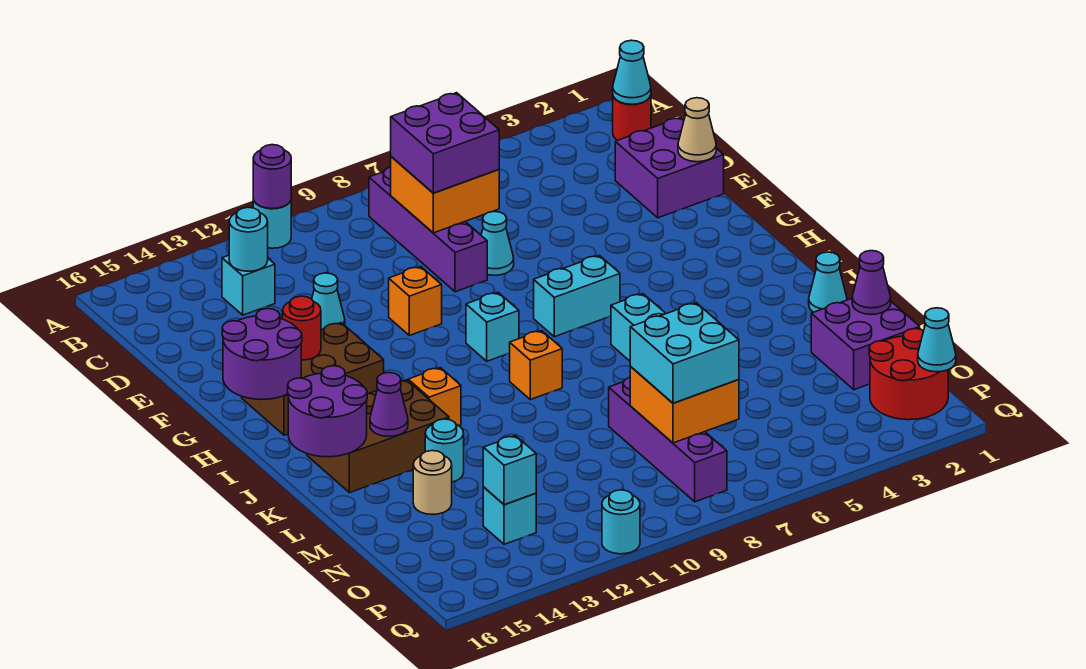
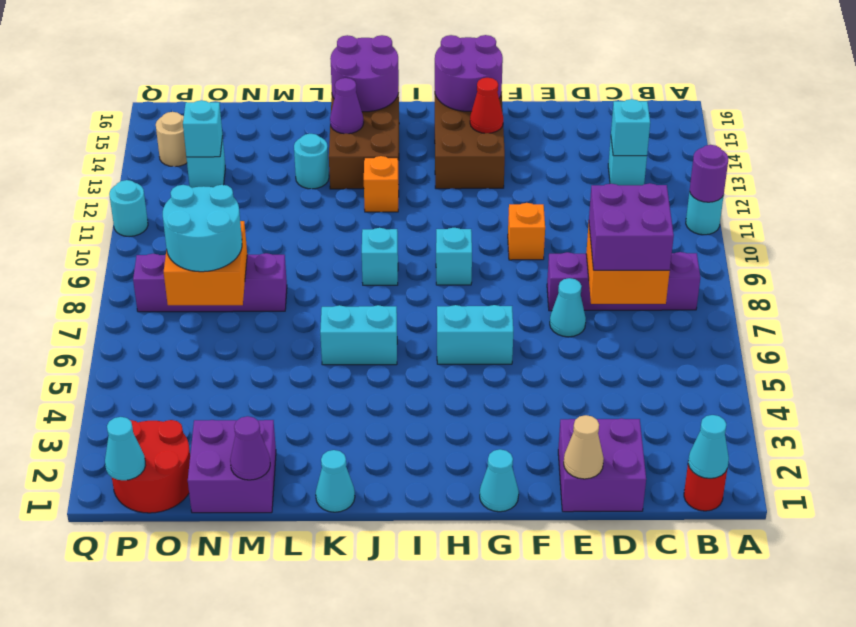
cyan 1x1 round brick [229,207,268,271] -> cyan 1x1 brick [611,99,650,156]
cyan 1x1 cone [312,273,345,330] -> cyan 1x1 cone moved to [480,449,519,512]
red 1x1 round brick [283,296,321,360] -> red 1x1 cone [470,78,503,133]
cyan 1x2 brick [534,255,620,337] -> cyan 1x2 brick turned to [437,305,513,364]
orange 1x1 brick [510,331,562,400] -> cyan 1x1 brick [362,228,398,285]
tan 1x1 round brick [413,451,452,514] -> tan 1x1 round brick moved to [156,112,187,167]
cyan 2x2 brick [630,303,739,403] -> cyan 2x2 round brick [163,185,242,272]

